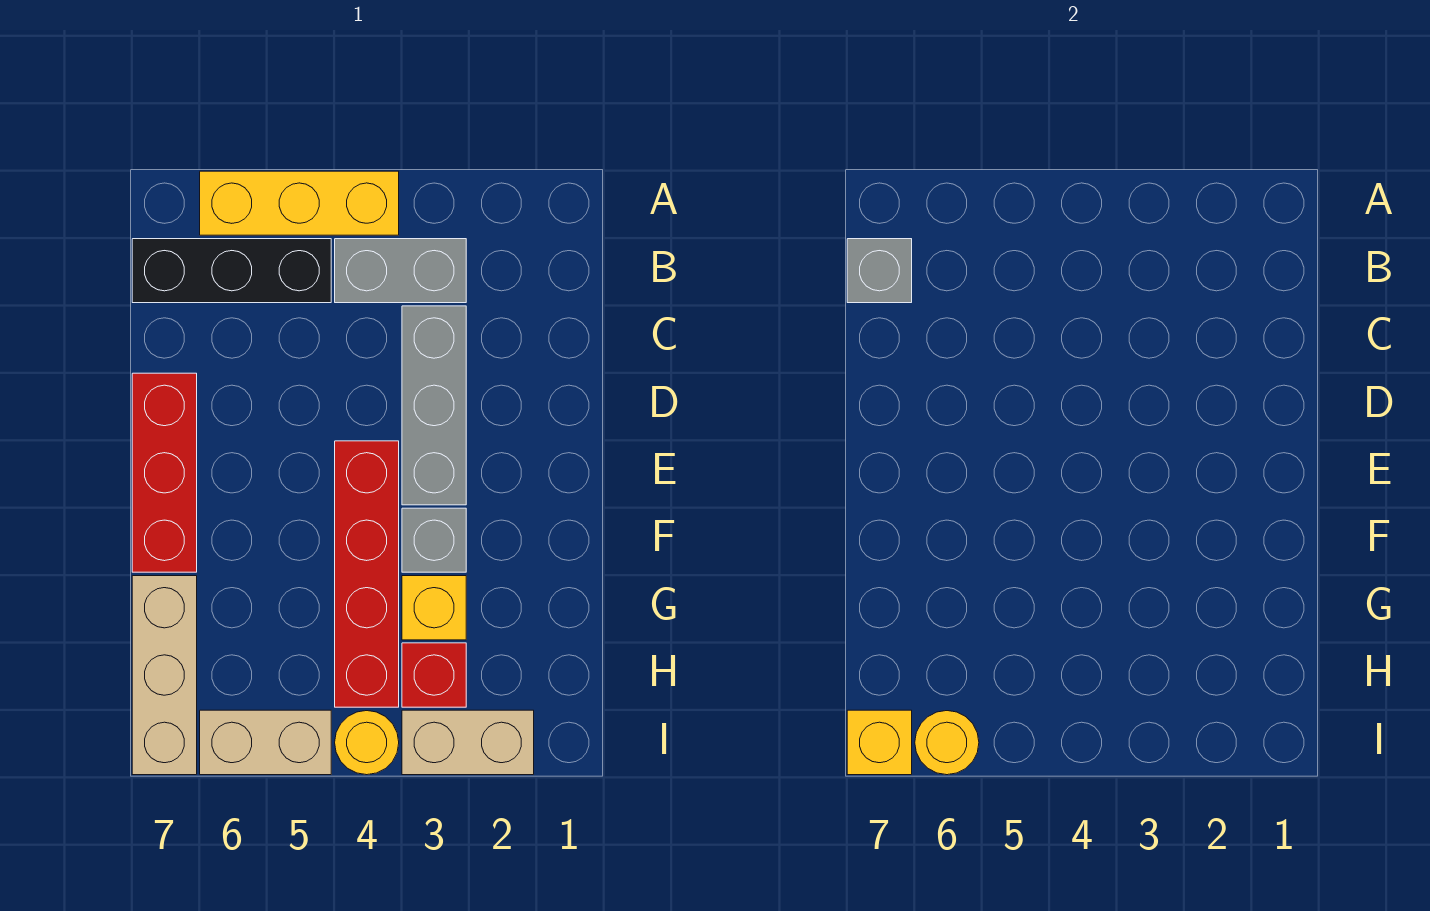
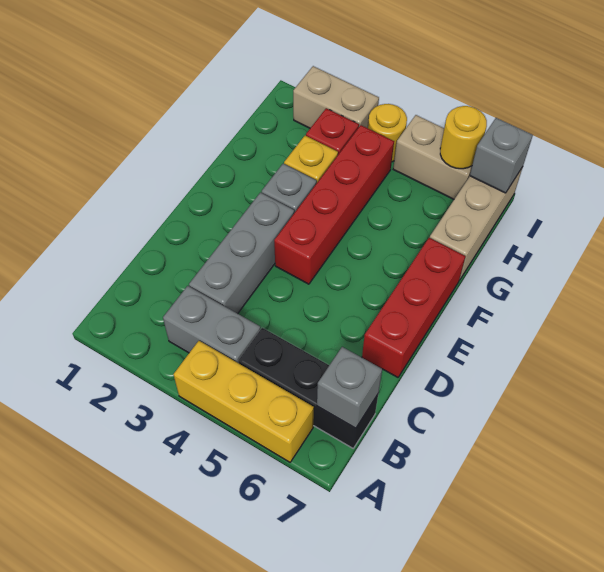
yellow 1x1 brick [847,710,912,775] -> grey 1x1 brick [470,118,533,193]

